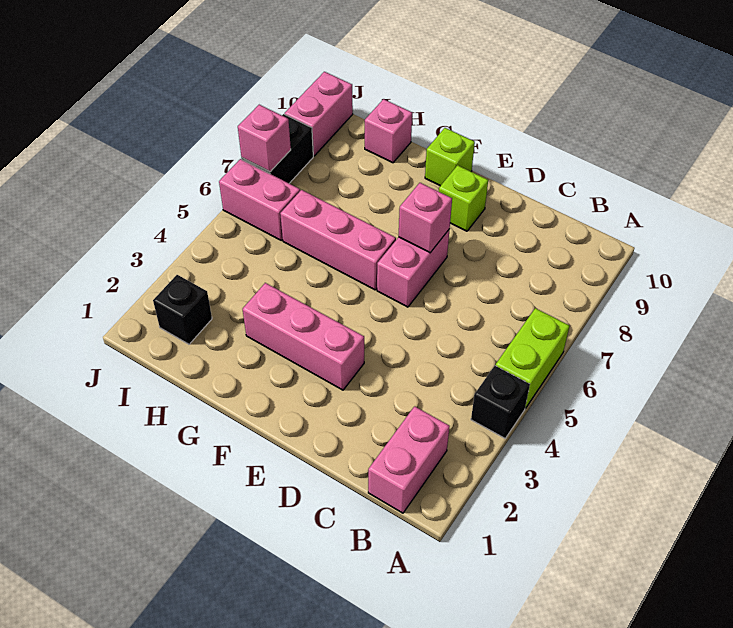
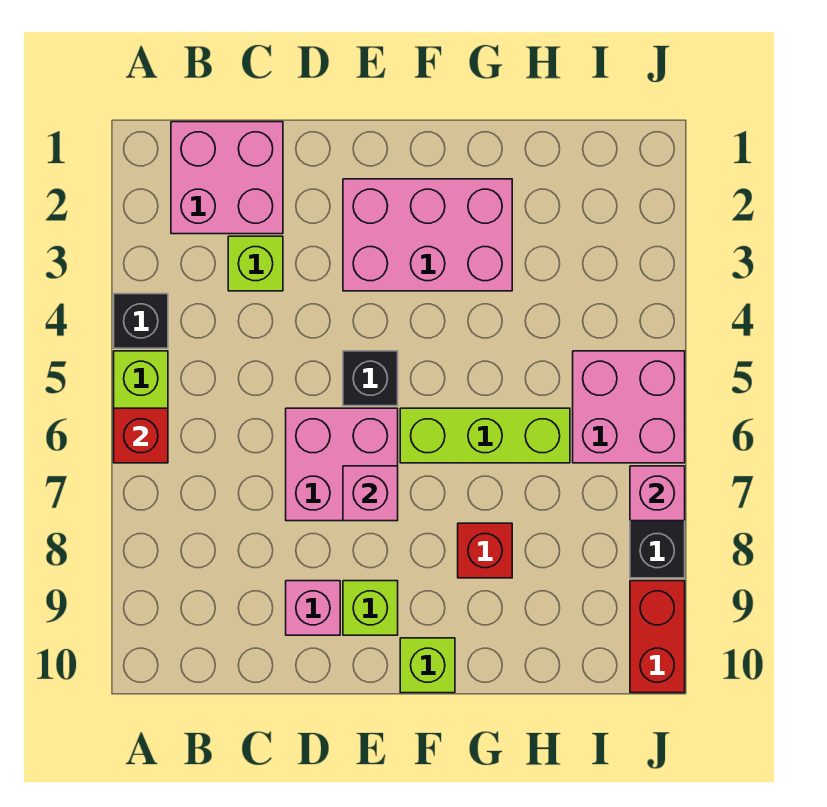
none -> red 1x1 brick [114,408,168,463]
pink 1x2 brick [368,406,450,513] -> pink 2x2 brick [171,122,283,234]
none -> lime 1x1 brick [228,236,283,291]
pink 1x3 brick [243,283,364,390] -> pink 2x3 brick [343,179,512,291]
pink 1x2 brick [377,229,450,307] -> pink 2x2 brick [286,408,398,521]
pink 1x3 brick [280,190,396,290] -> lime 1x3 brick [400,408,570,463]
none -> red 1x1 brick [458,523,512,578]
pink 1x1 brick [365,99,412,163] -> pink 1x1 brick moved to [286,581,340,635]
black 1x1 brick [153,275,212,344] -> black 1x1 brick moved to [343,351,398,406]
pink 1x2 brick [219,159,300,240] -> pink 2x2 brick [573,351,685,463]
pink 1x2 brick [285,72,353,156] -> red 1x2 brick [630,581,685,693]

